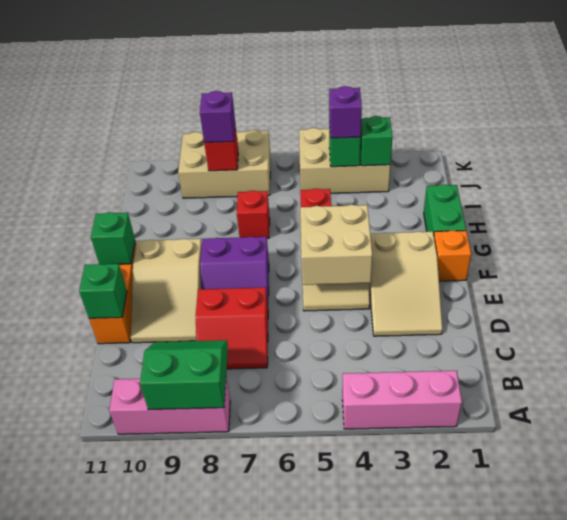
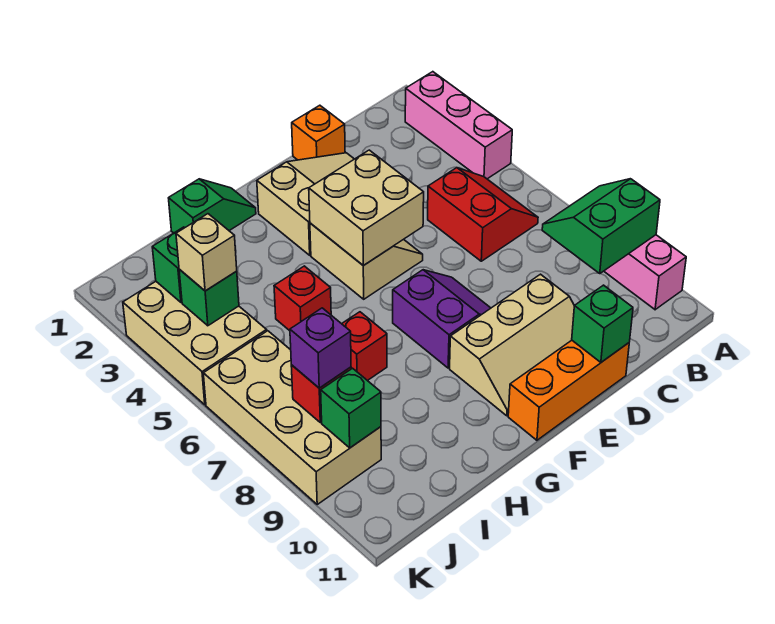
green 2x2 slope [140,340,228,410] -> green 2x2 slope turned to [542,179,660,273]
red 2x2 slope [196,287,268,369] -> red 2x2 slope moved to [428,168,538,261]
tan 2x3 slope [131,239,202,343] -> tan 2x3 slope turned to [450,274,574,416]
orange 1x1 brick [434,230,471,281] -> orange 1x1 brick moved to [292,105,345,160]
green 1x1 brick [91,212,135,264] -> green 1x1 brick moved to [321,368,381,448]
green 1x2 brick [424,184,466,235] -> green 1x2 slope [169,179,256,233]
purple 1x1 brick [329,86,362,138] -> tan 1x1 brick [176,214,237,291]
tan 2x3 brick [178,130,270,198] -> tan 2x4 brick [203,331,381,504]

